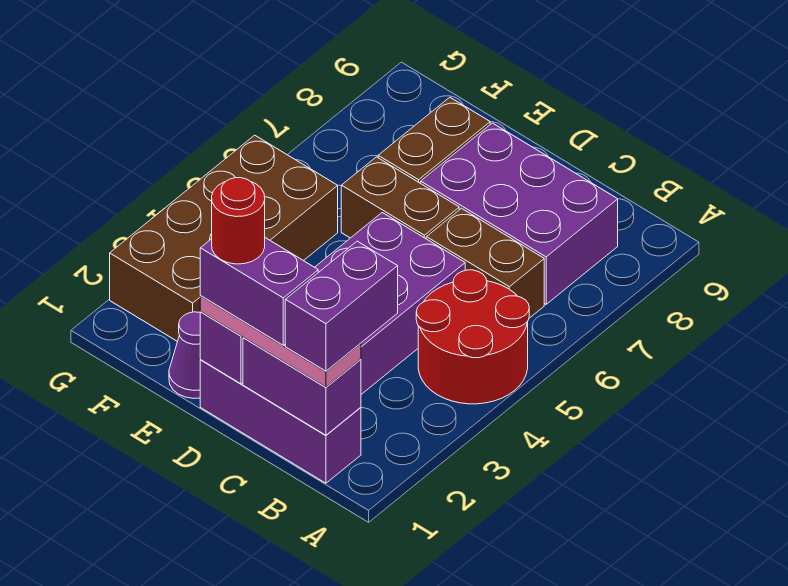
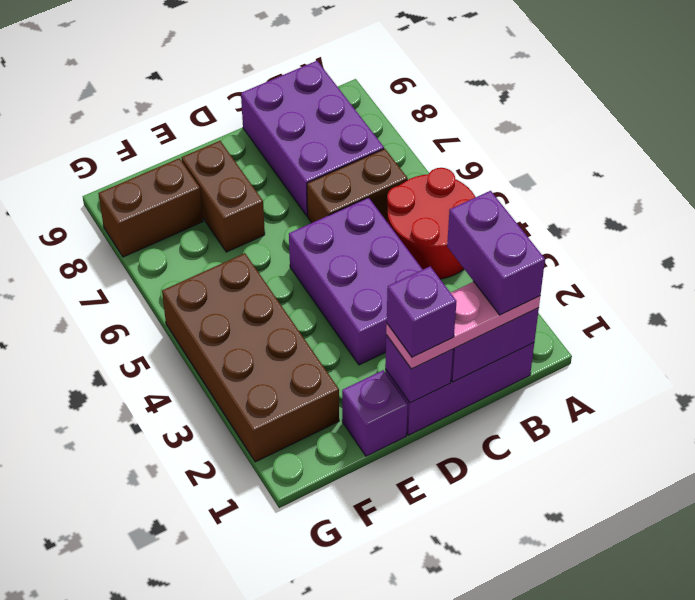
purple 2x3 brick [421,123,618,304] -> purple 2x3 brick turned to [241,61,384,216]
purple 1x2 brick [200,238,318,345] -> purple 1x1 brick [387,266,457,357]
red 1x1 round brick [212,178,265,264] -> none
brown 1x2 brick [341,157,459,239] -> brown 1x2 brick moved to [98,158,203,257]
purple 1x1 cone [169,312,201,399] -> purple 1x1 brick [342,370,408,456]

